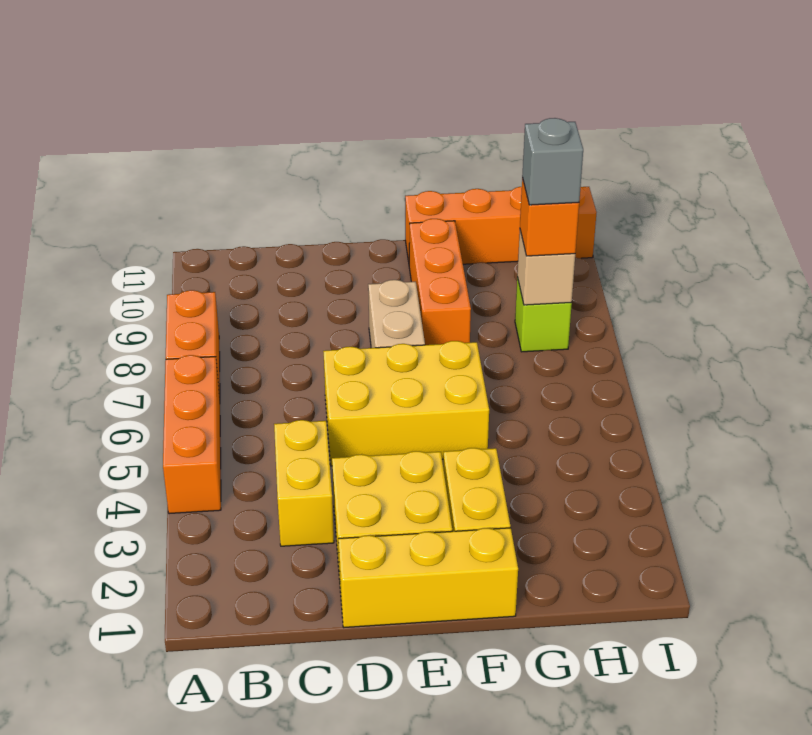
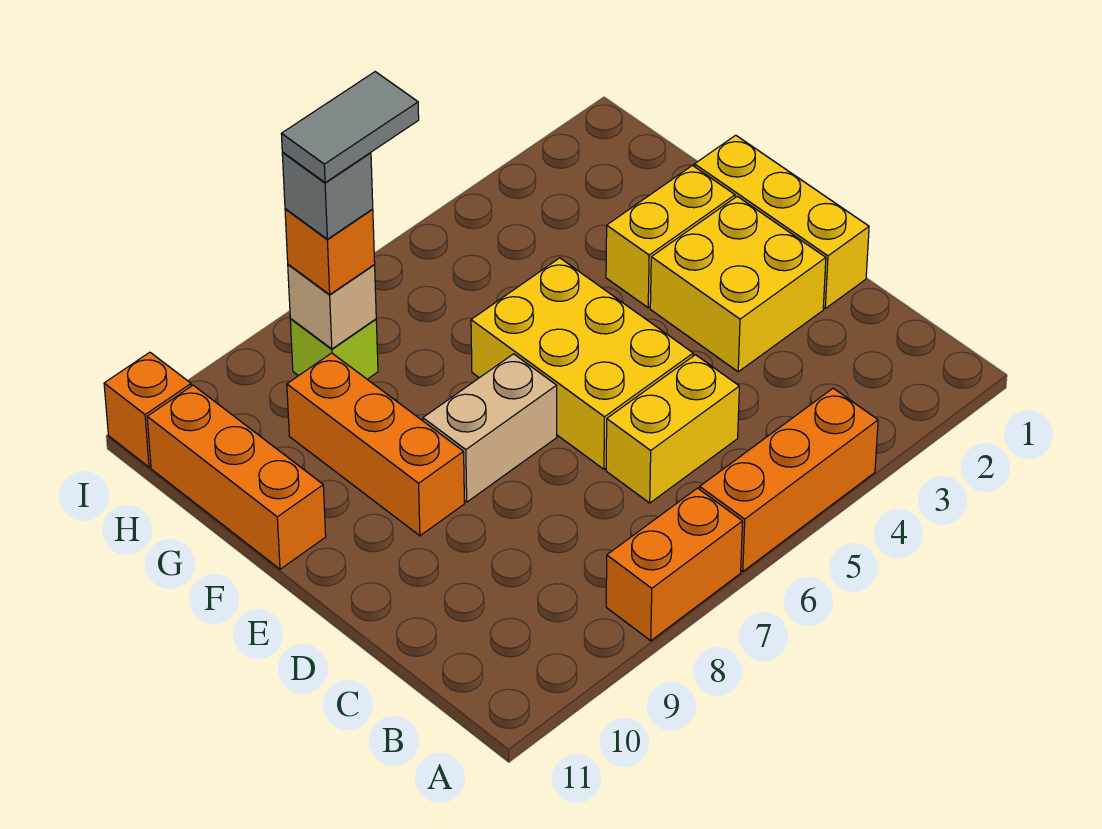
yellow 1x2 brick [274,420,334,546] -> yellow 1x2 brick moved to [606,355,739,503]
orange 1x3 brick [409,219,471,345] -> orange 1x3 brick turned to [287,353,464,536]
none -> grey 1x2 tile [281,72,419,183]

